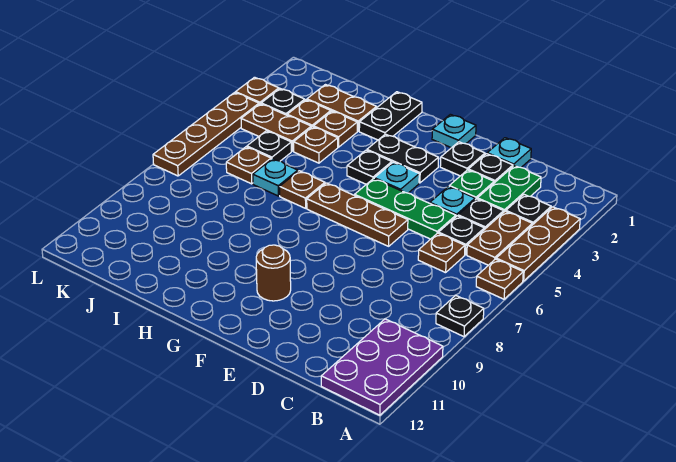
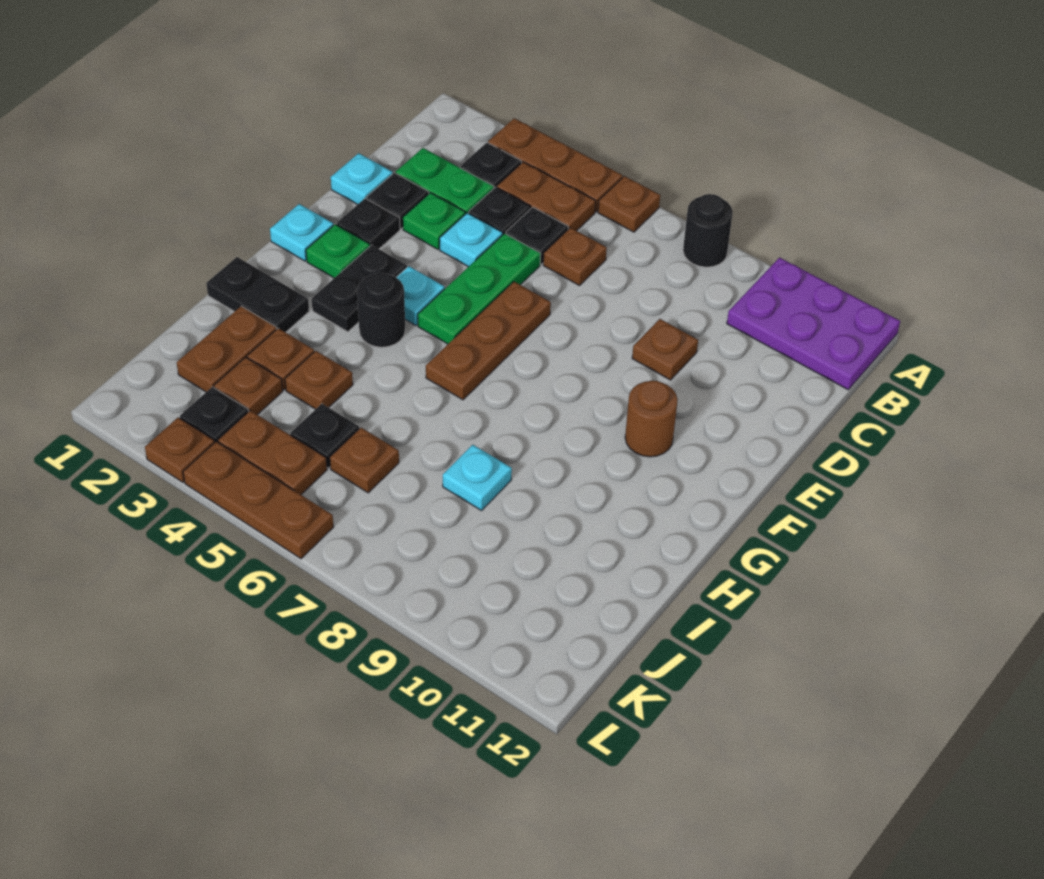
black 1x1 plate [436,295,484,337] -> black 1x1 round brick [683,194,733,267]
none -> green 1x1 plate [306,224,370,278]
black 1x1 plate [347,150,392,184] -> black 1x1 round brick [357,273,405,347]
brown 1x1 plate [280,171,325,208] -> brown 1x1 plate moved to [632,319,698,380]
cyan 1x1 plate [253,159,298,196] -> cyan 1x1 plate moved to [443,445,512,511]
brown 1x2 plate [241,104,311,151] -> brown 1x2 plate turned to [218,411,327,495]
brown 1x4 plate [153,92,259,176] -> brown 1x3 plate [183,441,333,559]

